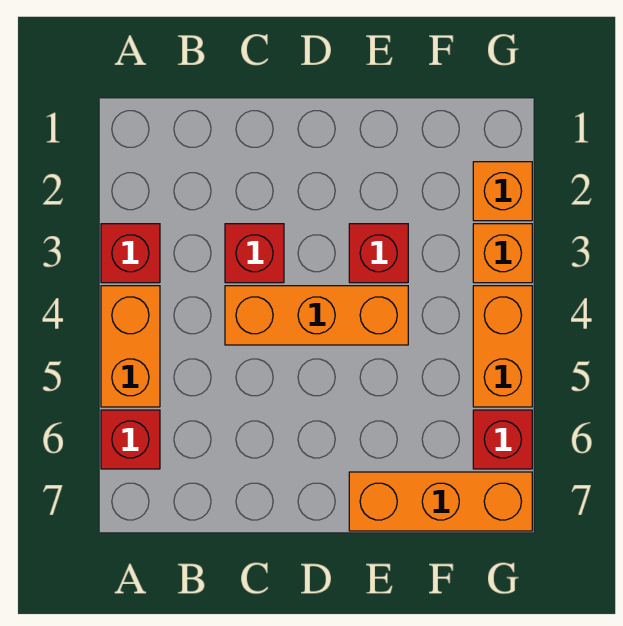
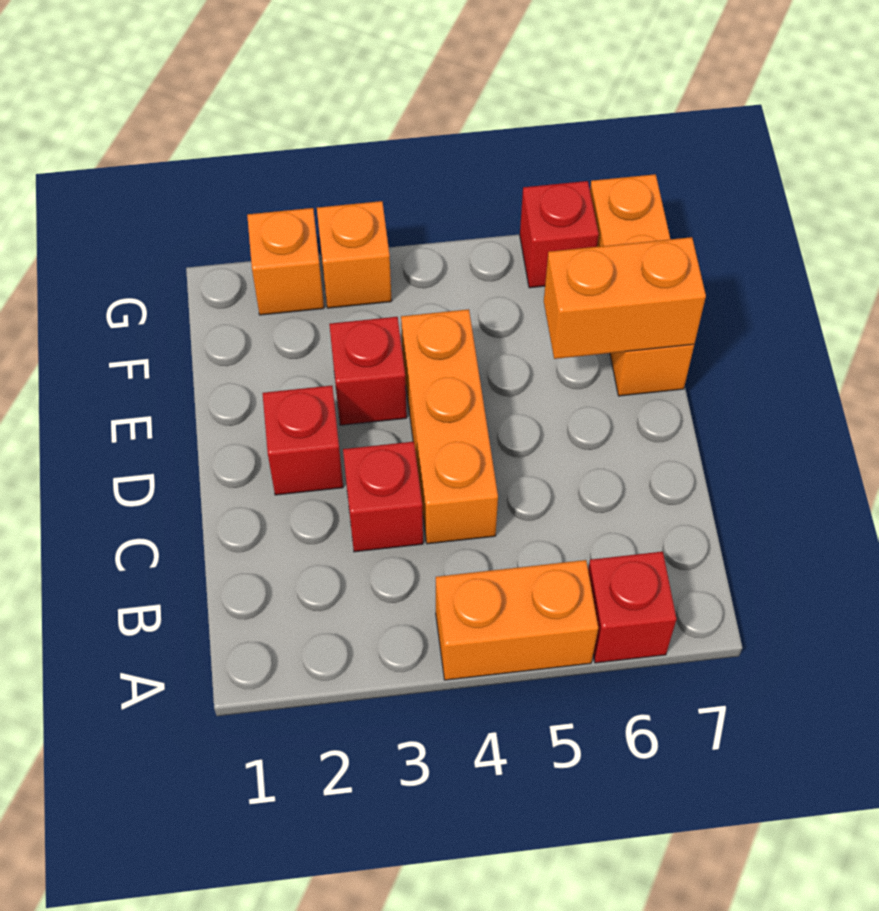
red 1x1 brick [101,224,160,283] -> red 1x1 brick moved to [263,386,343,495]
orange 1x2 brick [473,286,532,407] -> orange 1x2 brick moved to [544,237,706,359]

